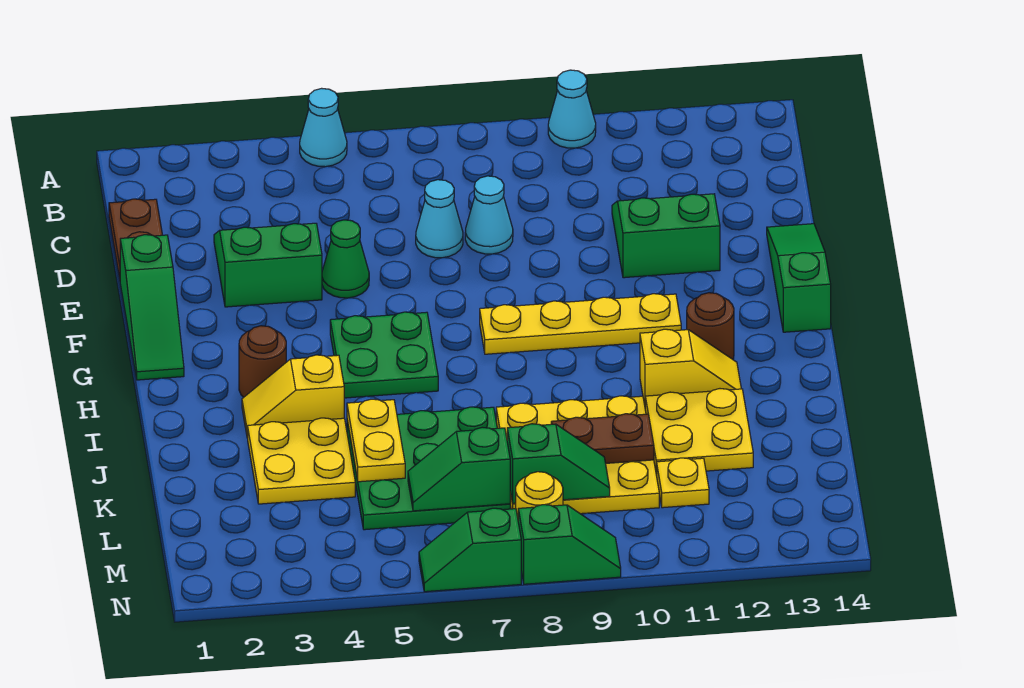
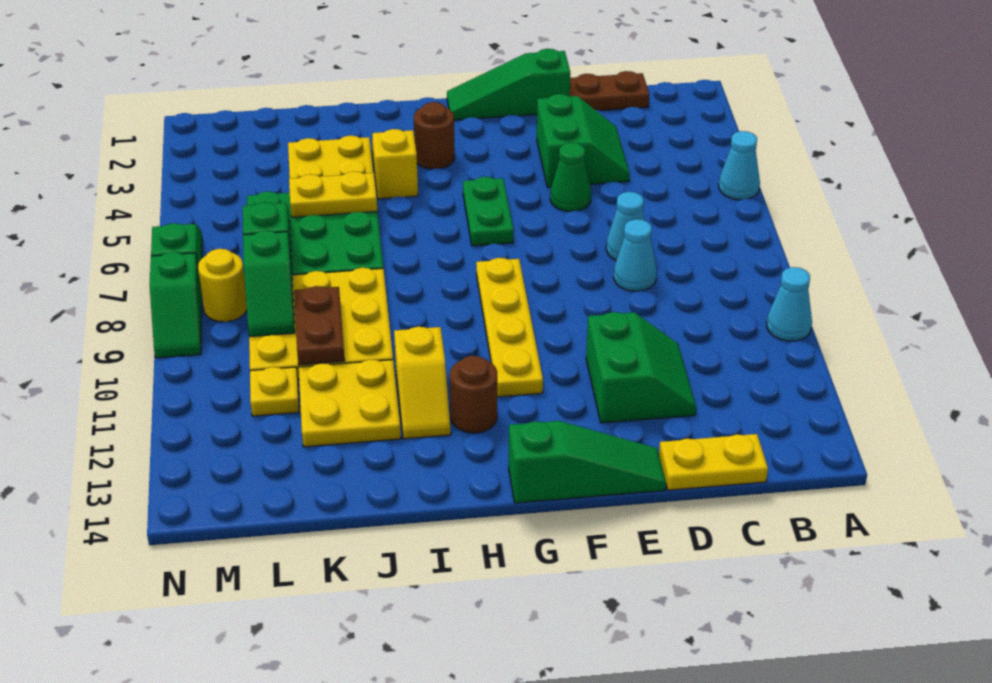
none -> yellow 1x2 plate [659,434,768,490]
green 2x2 plate [330,312,438,398] -> green 1x2 plate [463,177,514,246]

